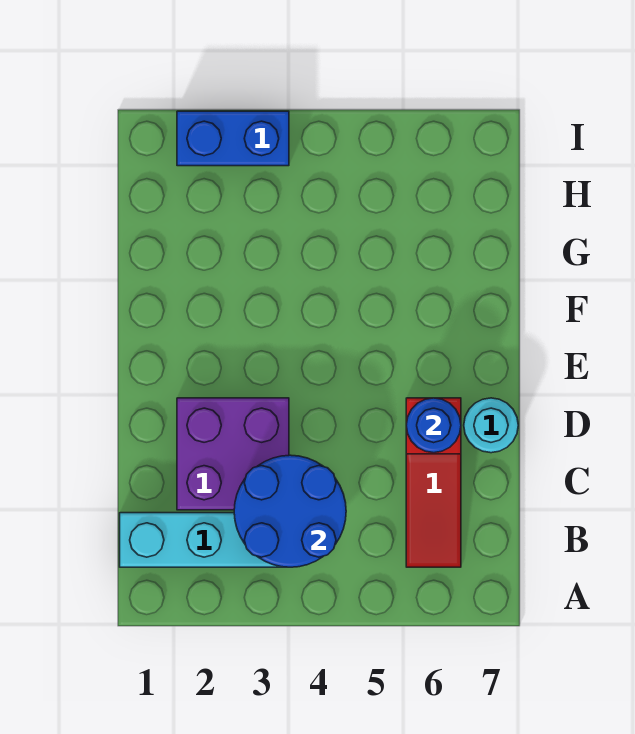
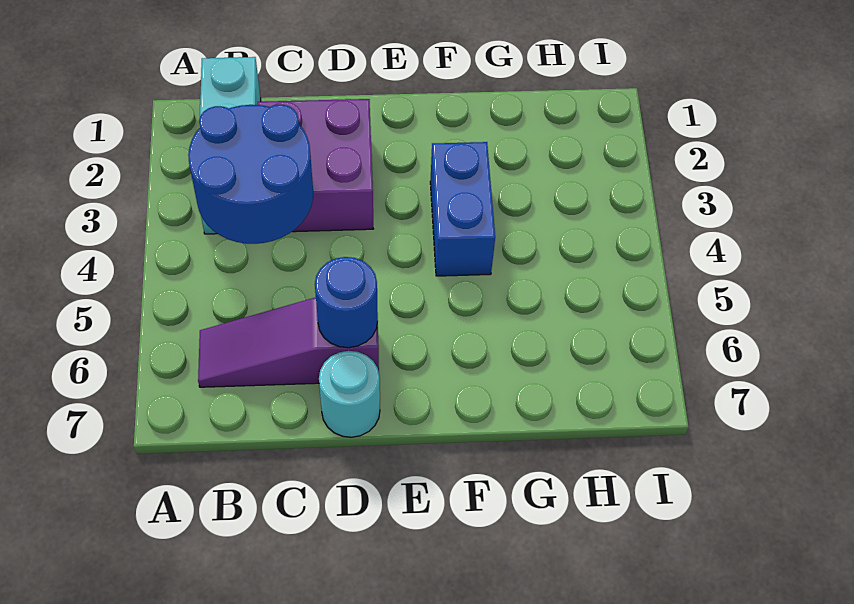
red 1x3 slope [406,398,461,567] -> purple 1x3 slope [198,297,379,387]
blue 1x2 brick [177,111,289,166] -> blue 1x2 brick moved to [430,142,495,276]

